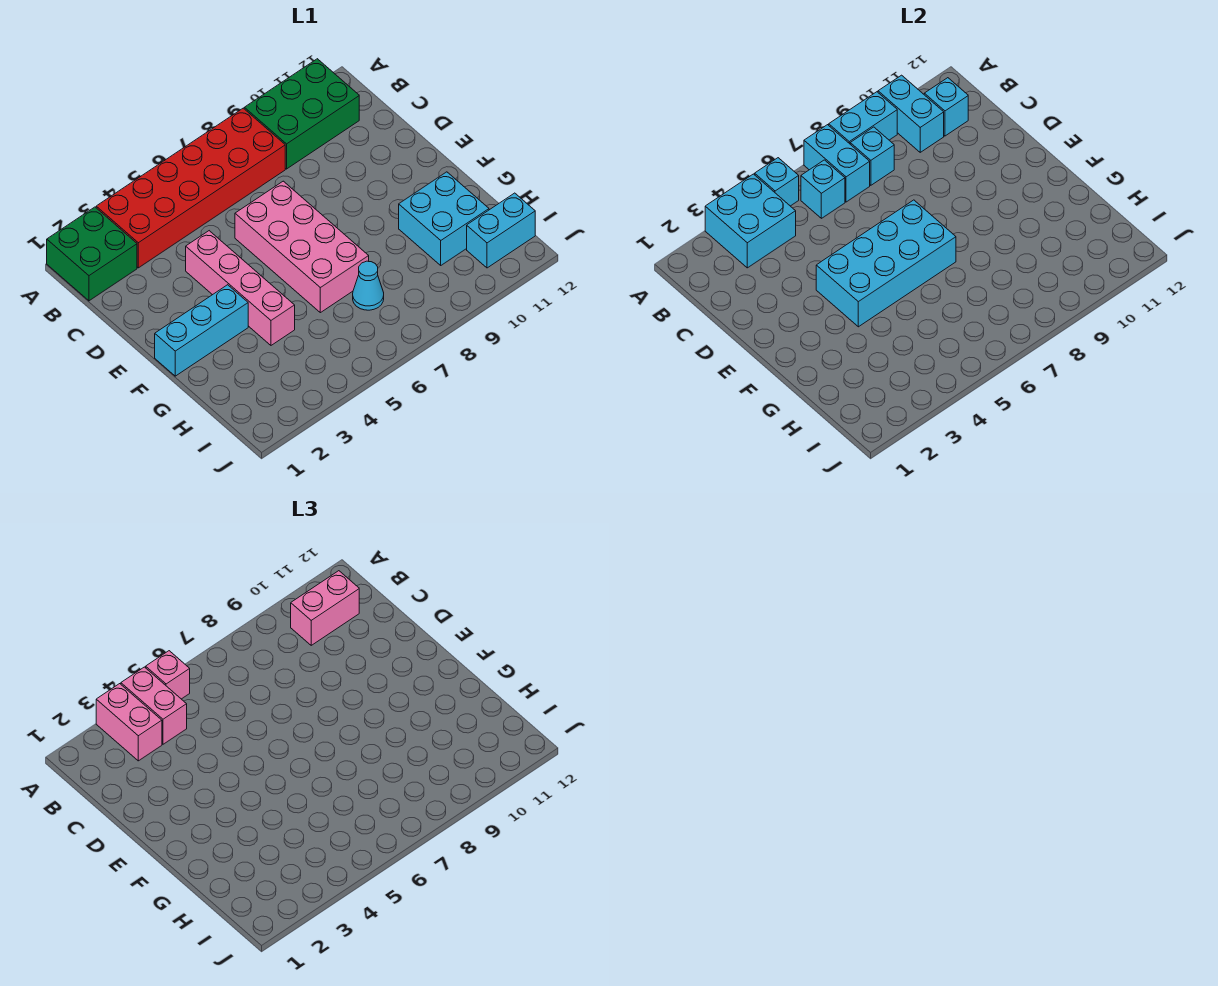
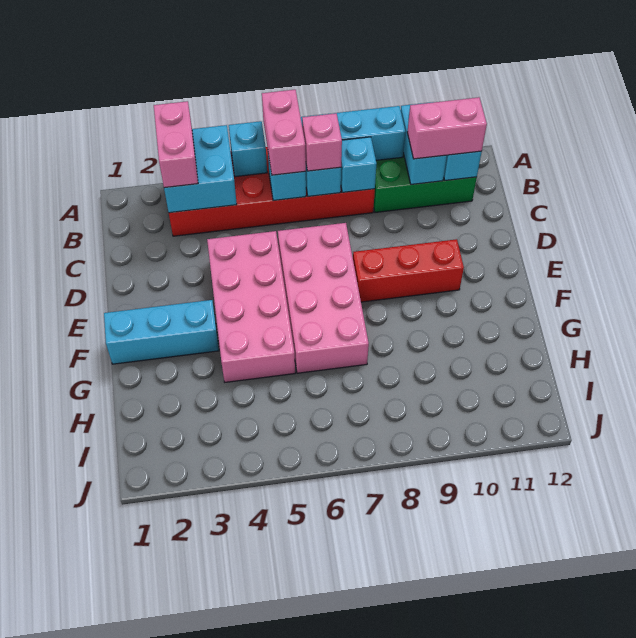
green 2x2 brick [47,207,137,301] -> none
pink 1x2 brick [121,667,187,744] -> pink 1x2 brick moved to [262,90,306,175]
pink 1x1 brick [146,651,190,699] -> pink 1x1 brick moved to [302,113,342,171]
pink 1x4 brick [186,231,295,345] -> pink 2x4 brick [207,231,295,382]
cyan 2x4 brick [816,200,956,327] -> none
none -> red 1x3 brick [353,239,464,302]
cyan 2x2 brick [399,172,489,265] -> none
cyan 1x1 cone [353,261,384,310] -> none
cyan 1x2 brick [467,193,535,268] -> none

